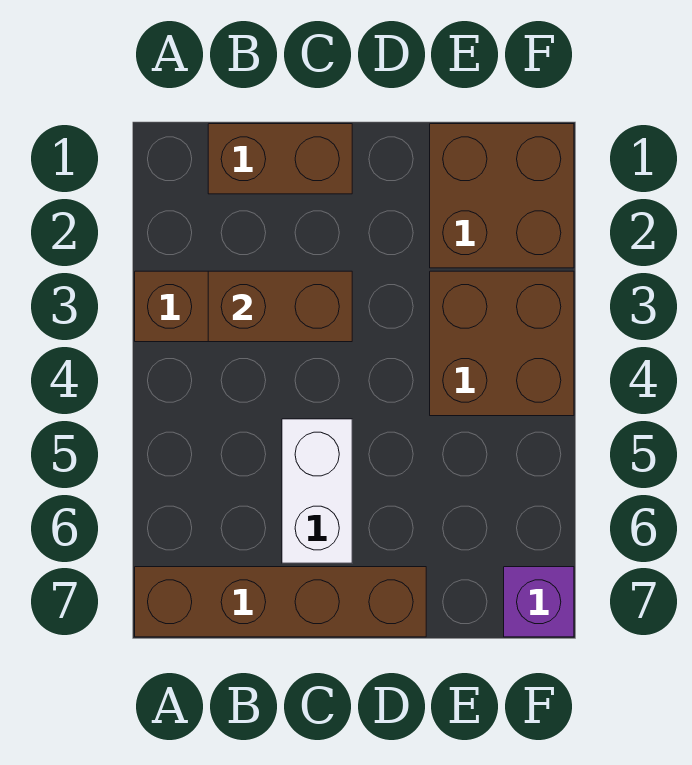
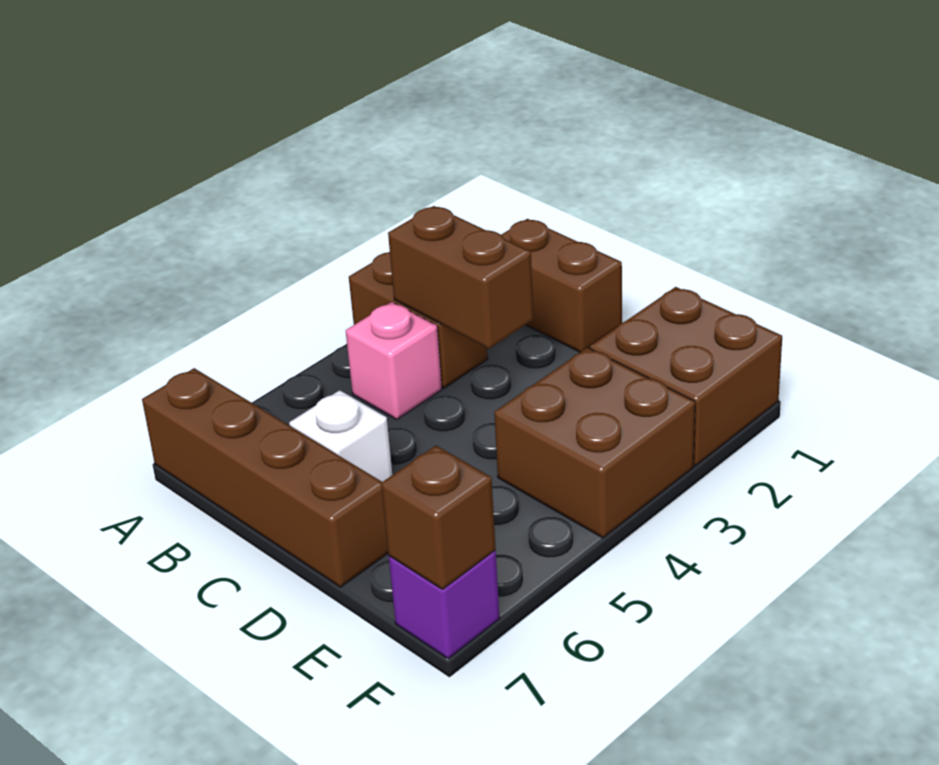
none -> pink 1x1 brick [346,302,442,419]
white 1x2 brick [282,419,352,563] -> white 1x1 brick [289,390,392,482]
none -> brown 1x1 brick [381,446,496,589]

